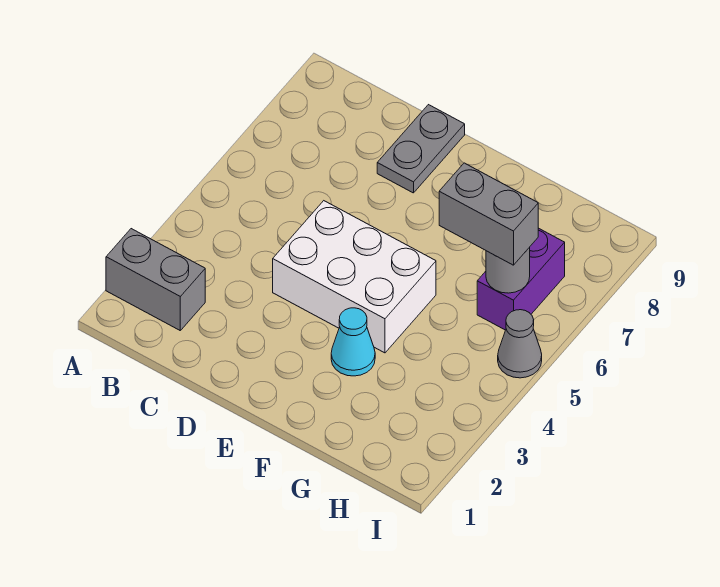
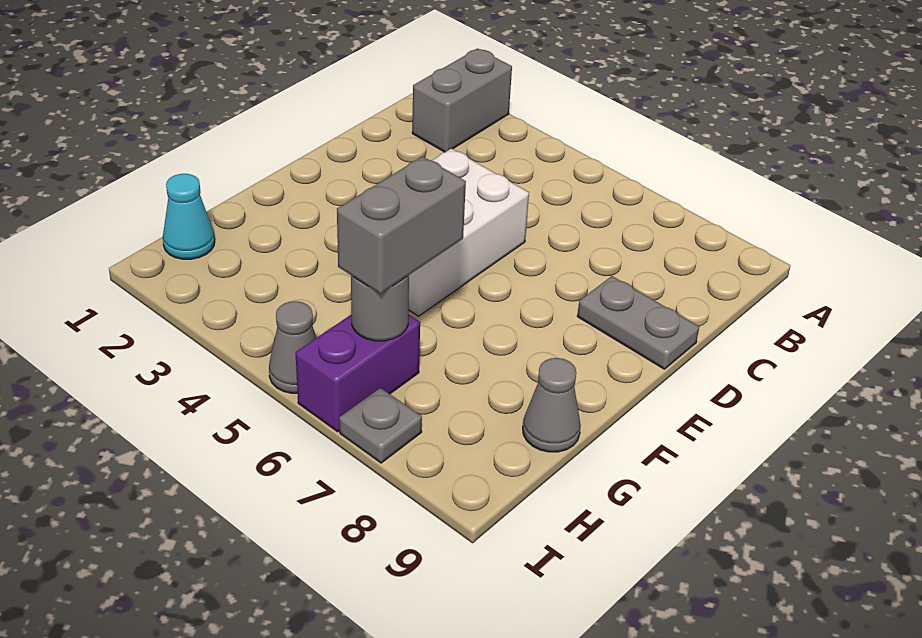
cyan 1x1 cone [331,308,375,376] -> cyan 1x1 cone moved to [163,174,215,259]
none -> grey 1x1 cone [523,358,581,452]
purple 1x2 brick [477,228,565,330] -> purple 1x2 brick turned to [295,314,420,432]
none -> grey 1x1 plate [339,388,422,463]

